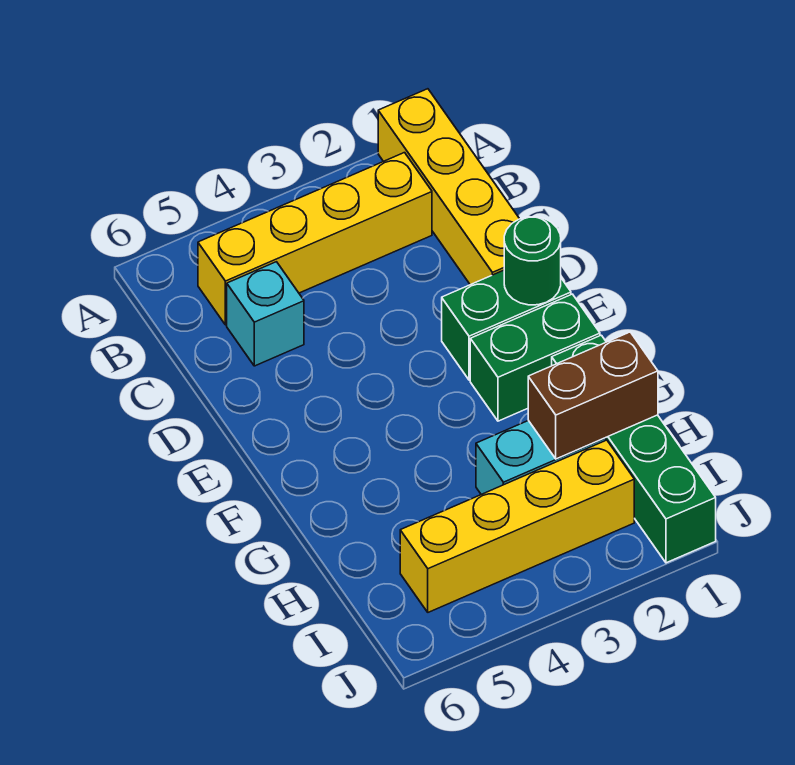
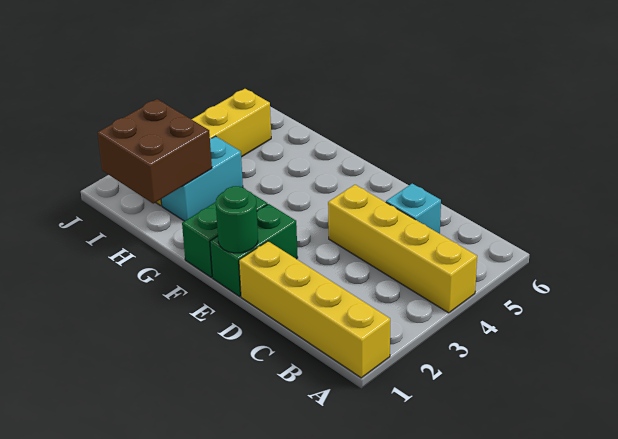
yellow 1x4 brick [198,153,432,325] -> yellow 1x4 brick turned to [328,185,477,313]
green 1x4 brick [552,335,716,563] -> none
brown 1x2 brick [528,332,658,459] -> brown 2x2 brick [98,99,212,203]

